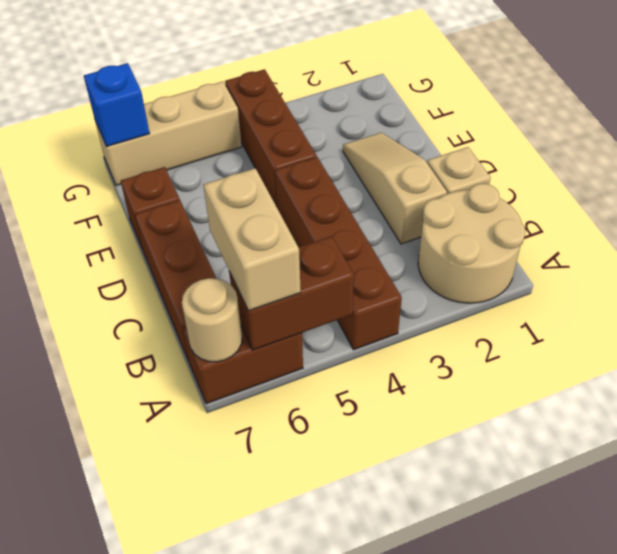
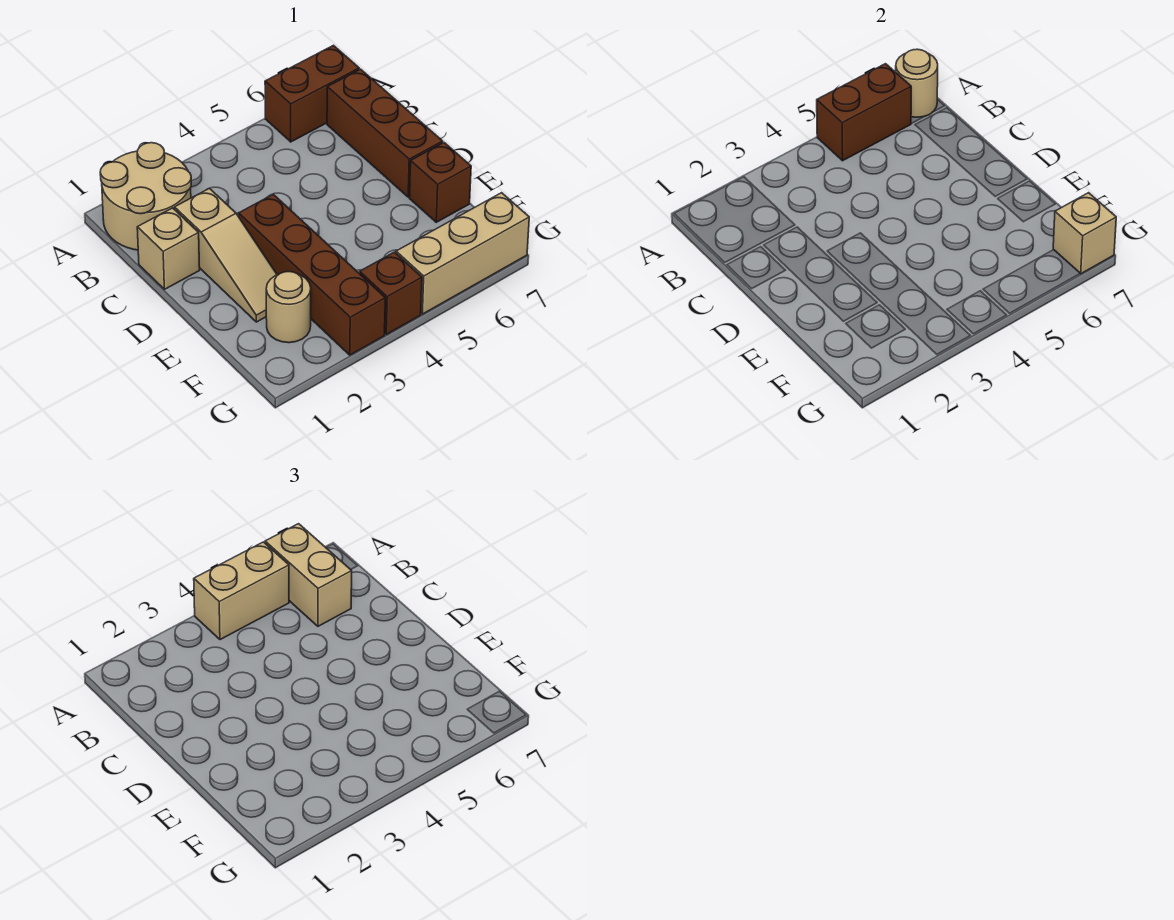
brown 1x4 brick [275,157,402,350] -> brown 1x4 brick moved to [239,194,385,355]
none -> tan 1x2 brick [194,542,289,640]
brown 1x3 brick [225,69,317,207] -> brown 1x1 brick [360,252,422,335]
none -> tan 1x1 round brick [266,272,311,343]
blue 1x1 brick [84,63,150,147] -> tan 1x1 brick [1053,193,1116,274]

